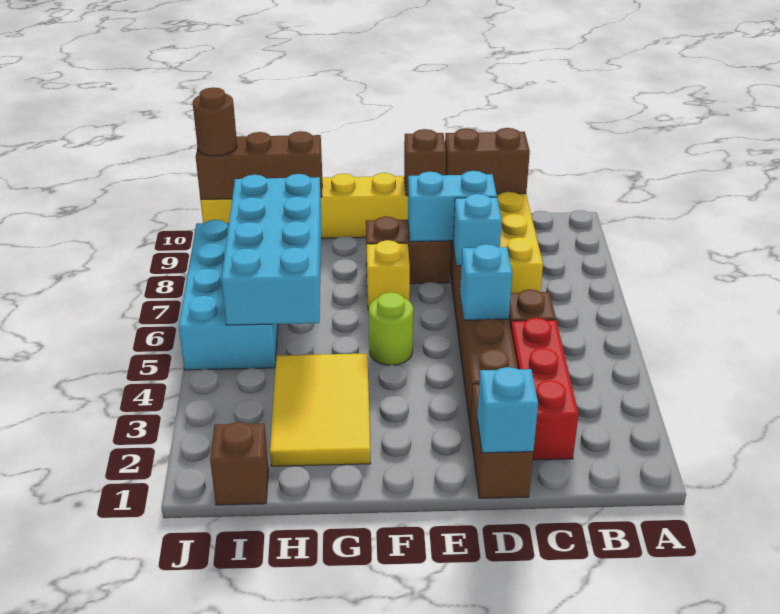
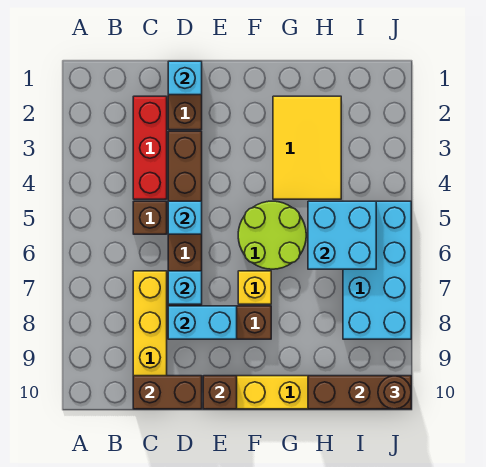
lime 1x1 round brick [369,292,413,365] -> lime 2x2 round brick [238,201,306,269]
cyan 2x4 brick [222,174,321,325] -> cyan 2x2 brick [308,201,376,269]
brown 1x1 brick [210,422,268,505] -> none

